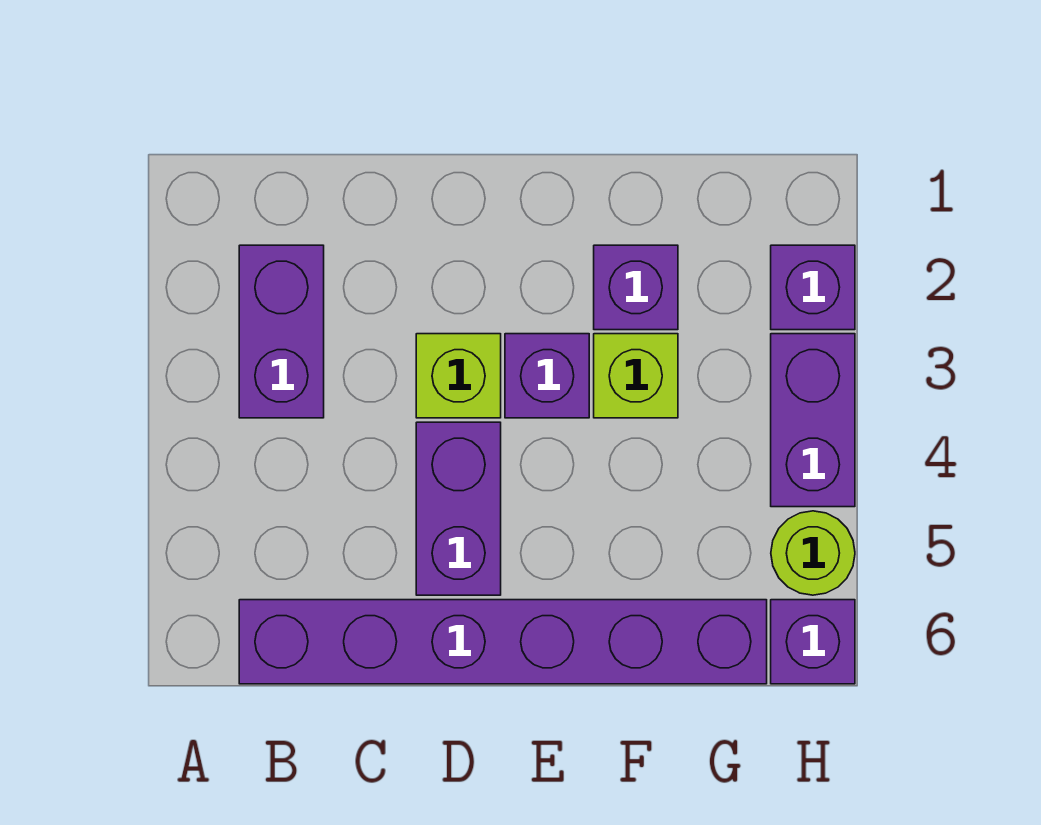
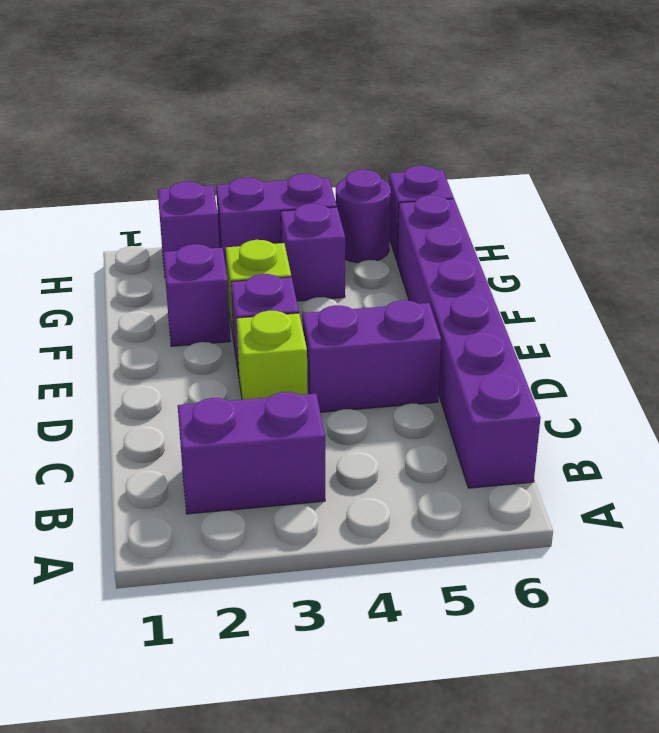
none -> purple 1x1 brick [281,203,345,301]
lime 1x1 round brick [771,511,855,595] -> purple 1x1 round brick [336,170,391,263]

